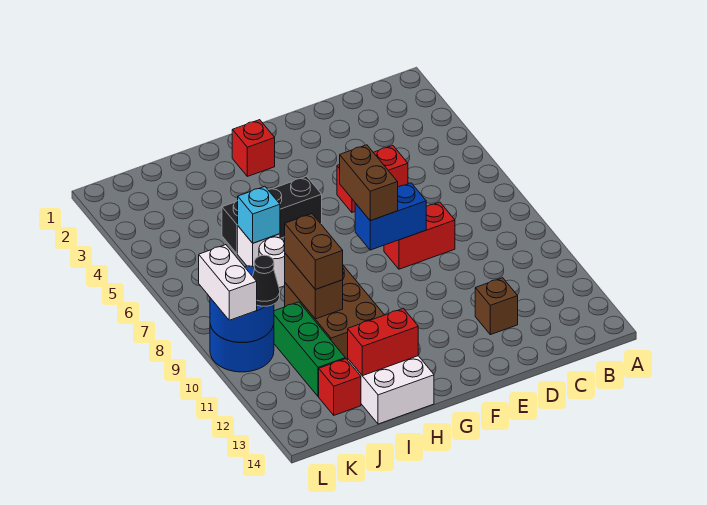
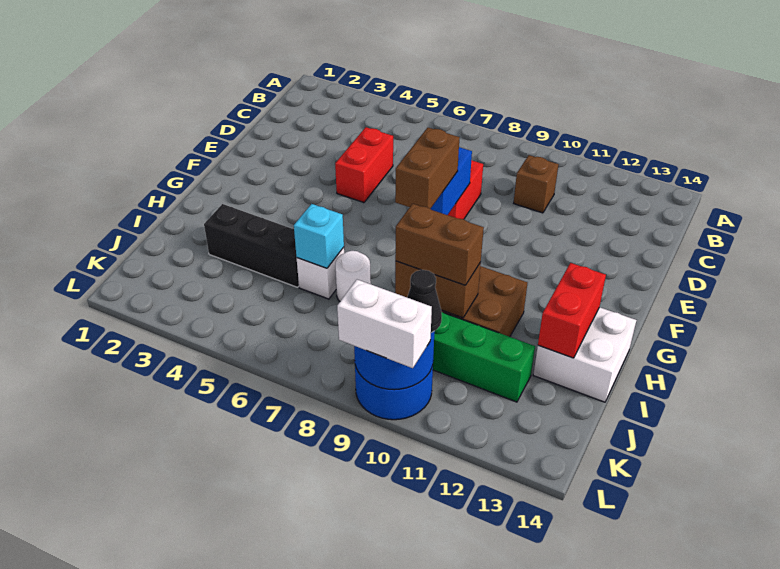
brown 1x1 brick [475,278,518,335] -> brown 1x1 brick moved to [514,155,559,213]
brown 1x2 brick [340,145,398,221] -> brown 1x2 brick turned to [395,128,459,209]
red 1x1 brick [232,120,275,176] -> none
black 1x3 brick [222,176,322,254] -> black 1x3 brick turned to [204,204,299,287]
red 1x1 brick [319,359,361,415] -> none

